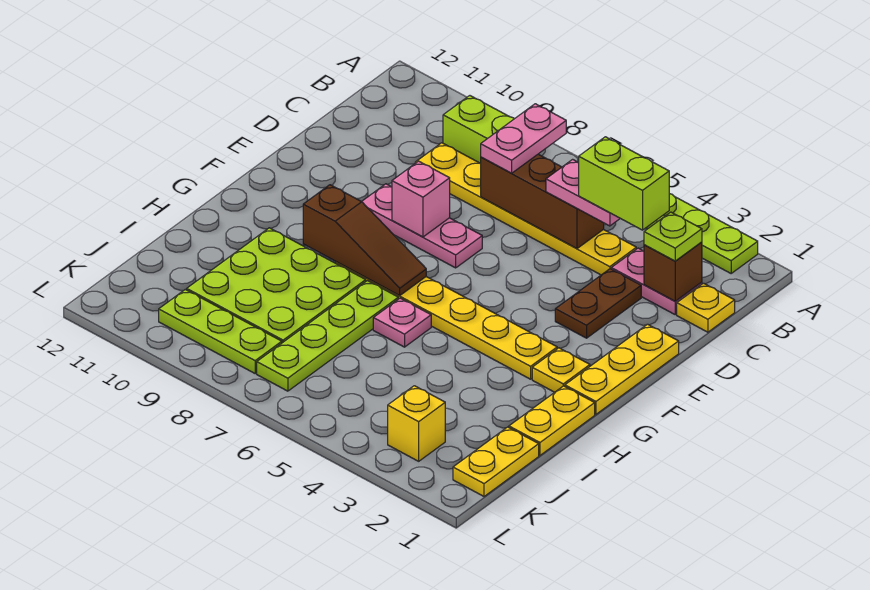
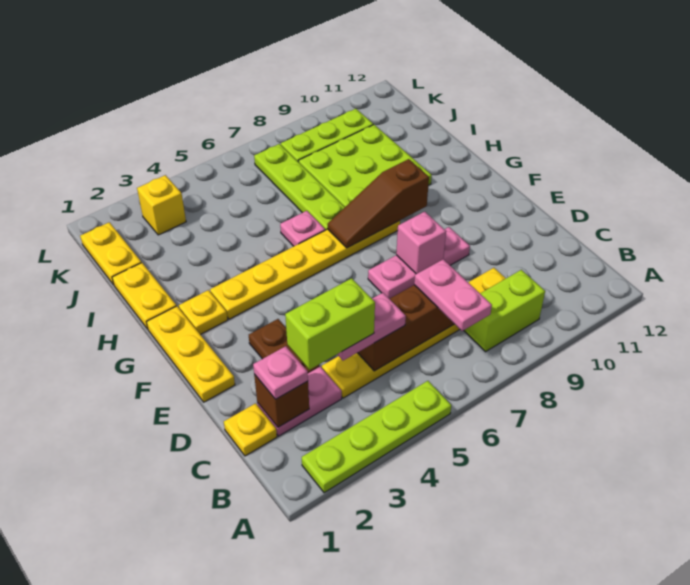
lime 1x1 plate [644,212,702,261] -> pink 1x1 plate [253,346,308,399]

